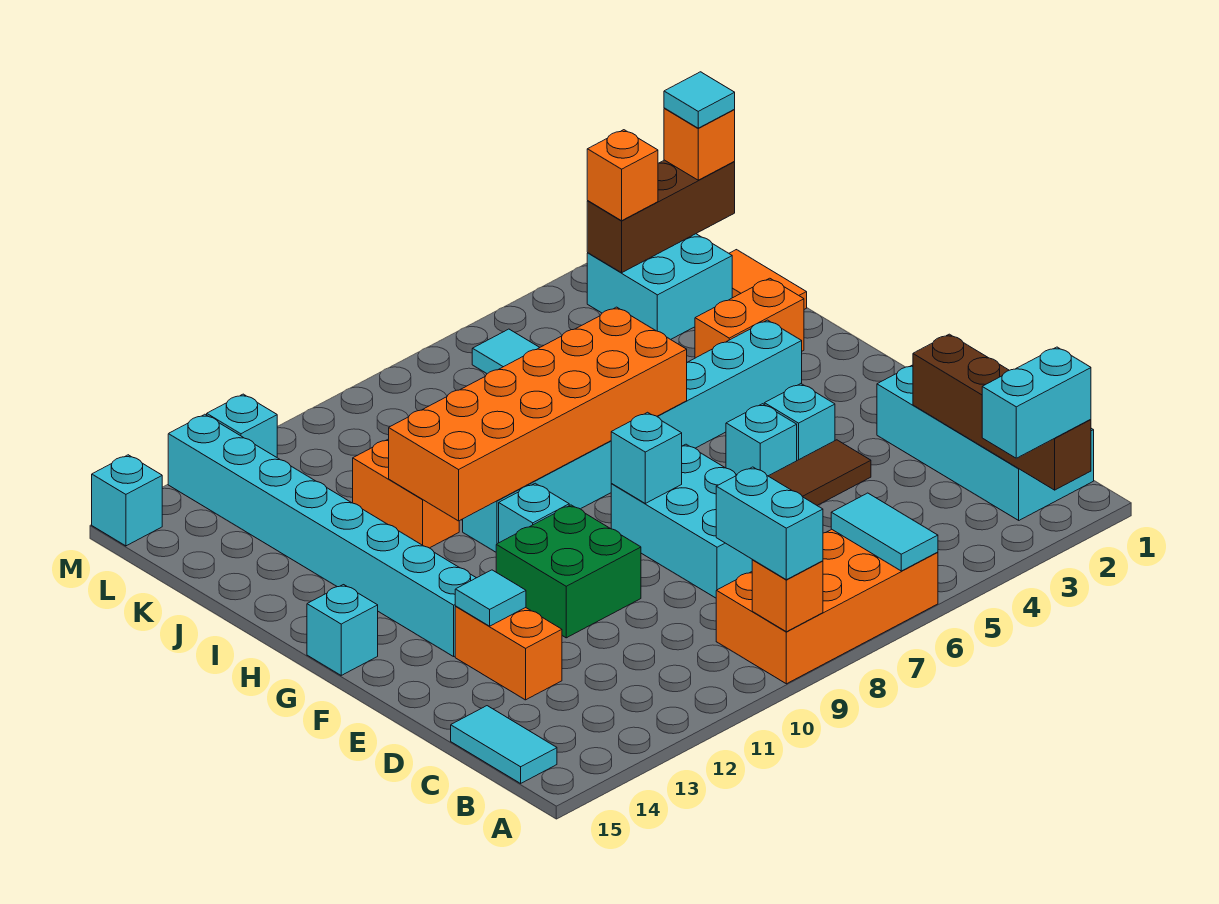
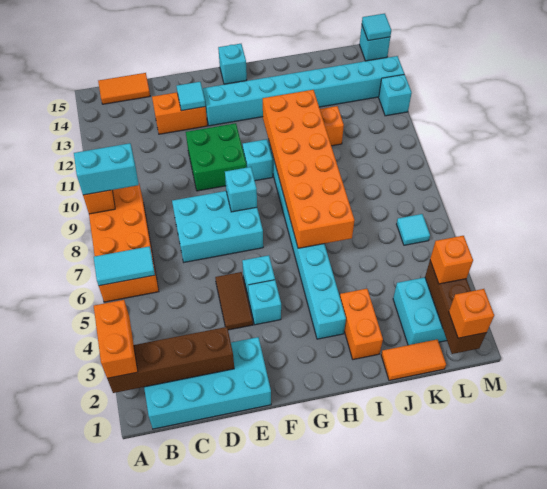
cyan 1x2 brick [982,347,1091,458] -> orange 1x2 brick [94,300,138,378]
cyan 1x2 tile [451,706,557,783] -> orange 1x2 tile [98,73,150,104]
cyan 1x1 tile [664,72,735,128] -> cyan 1x1 tile moved to [362,14,391,41]

